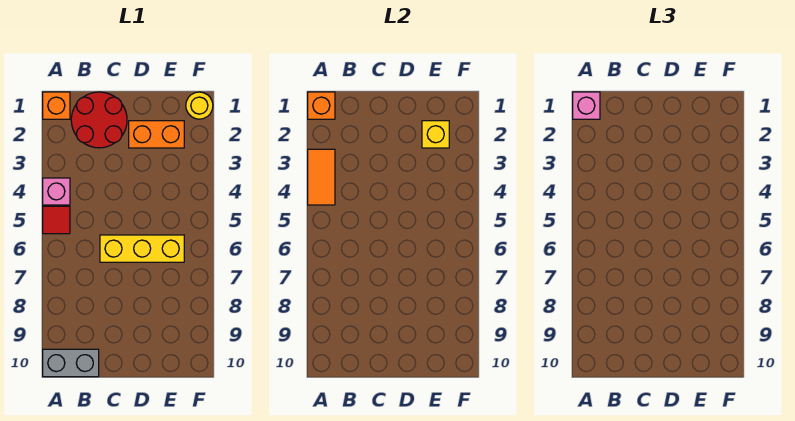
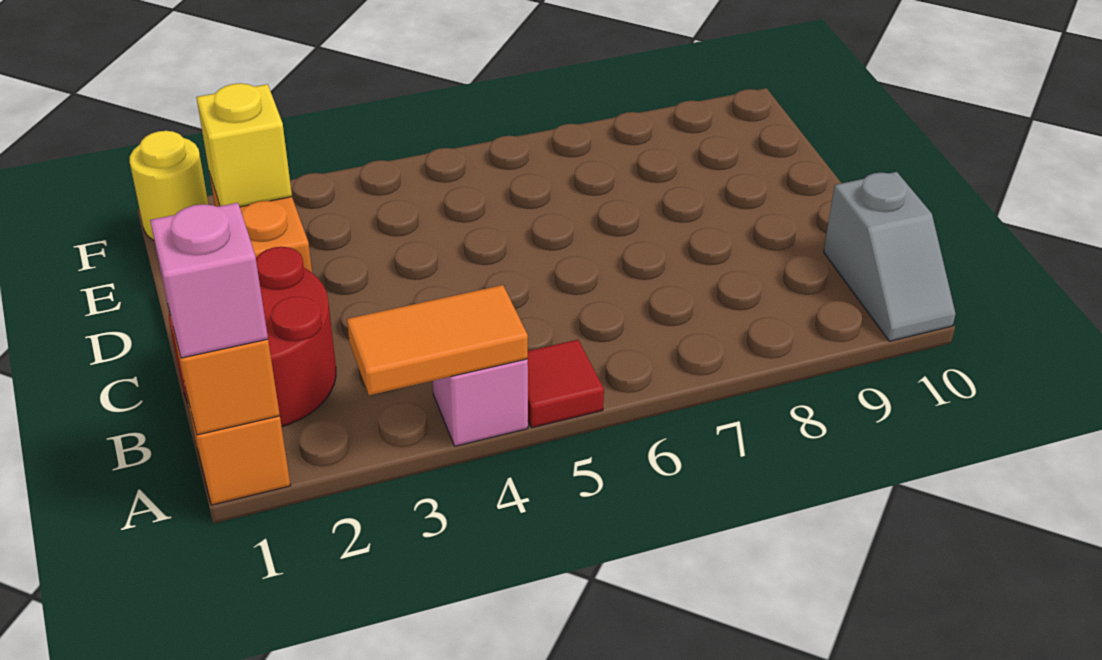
grey 1x2 brick [43,349,99,377] -> grey 1x2 slope [824,172,956,341]
yellow 1x3 brick [100,235,184,262] -> none

